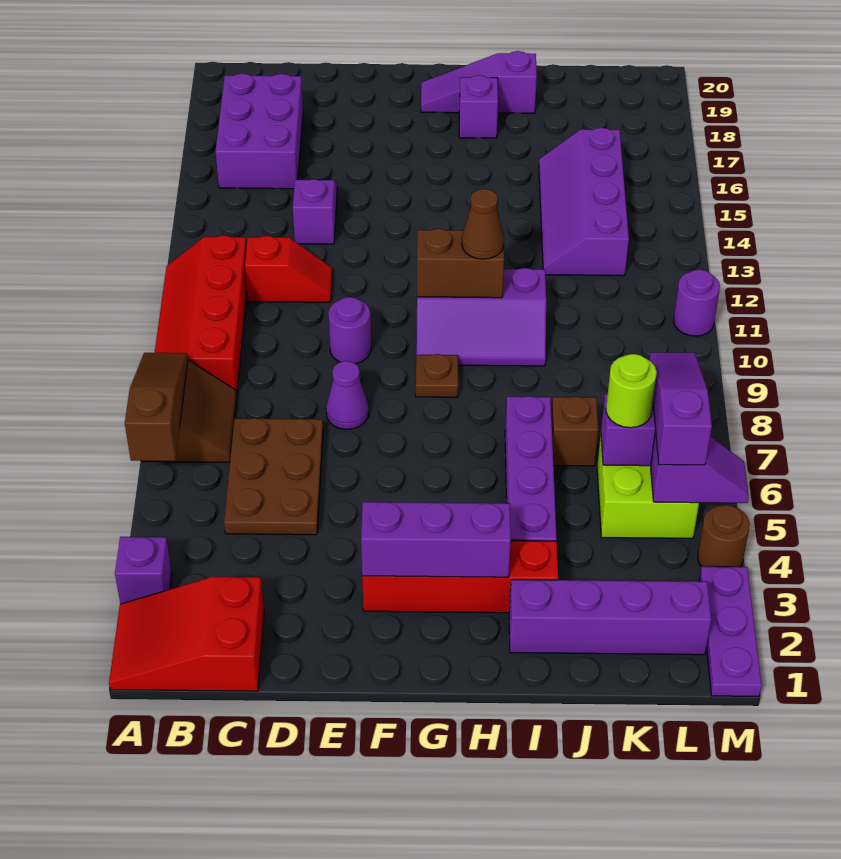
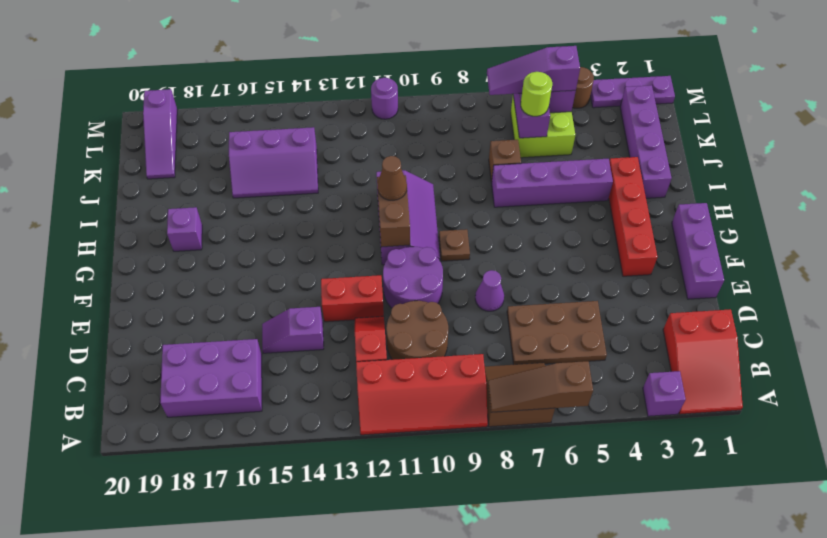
none -> brown 2x2 round brick [386,301,448,360]
purple 1x1 round brick [328,297,371,364] -> purple 2x2 round brick [383,247,443,308]
none -> red 1x2 brick [321,275,384,322]
purple 1x3 brick [361,502,511,577] -> purple 1x3 brick moved to [672,203,724,299]
purple 1x3 slope [421,51,537,113] -> purple 1x3 slope moved to [143,89,177,179]
purple 2x4 slope [539,128,629,276] -> purple 2x3 slope [229,127,318,198]

